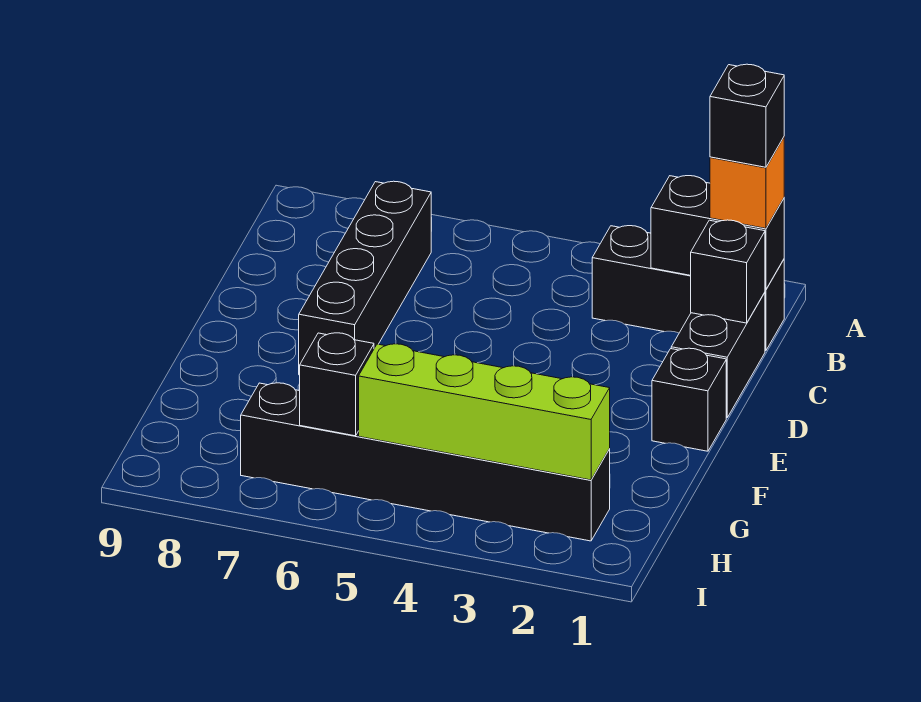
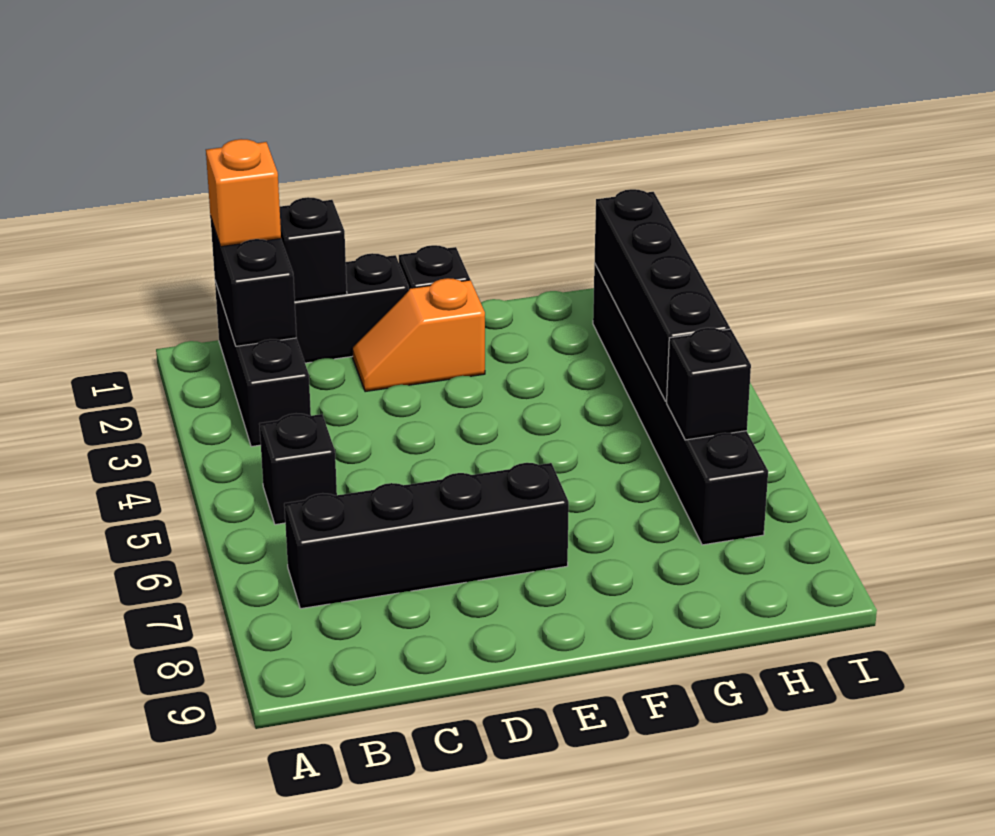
black 1x1 brick [710,64,784,167] -> black 1x1 brick moved to [260,414,337,525]
none -> orange 1x2 slope [352,278,485,392]
lime 1x4 brick [359,344,610,480] -> black 1x4 brick [595,189,730,401]

